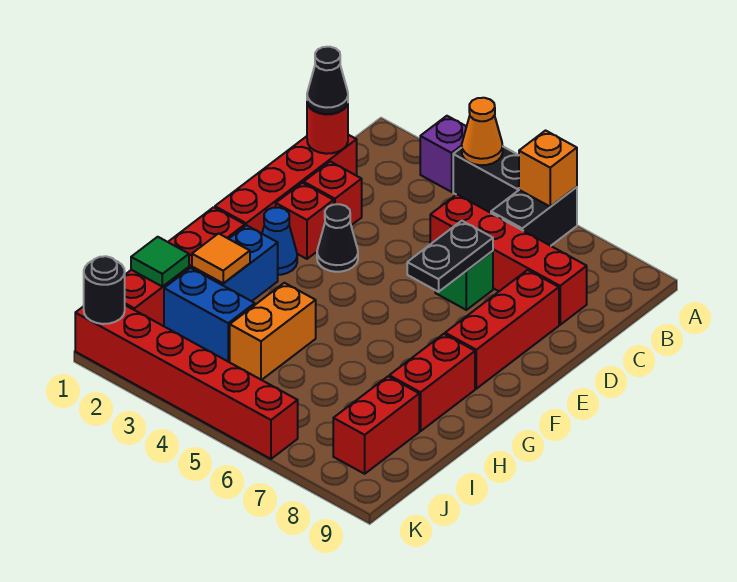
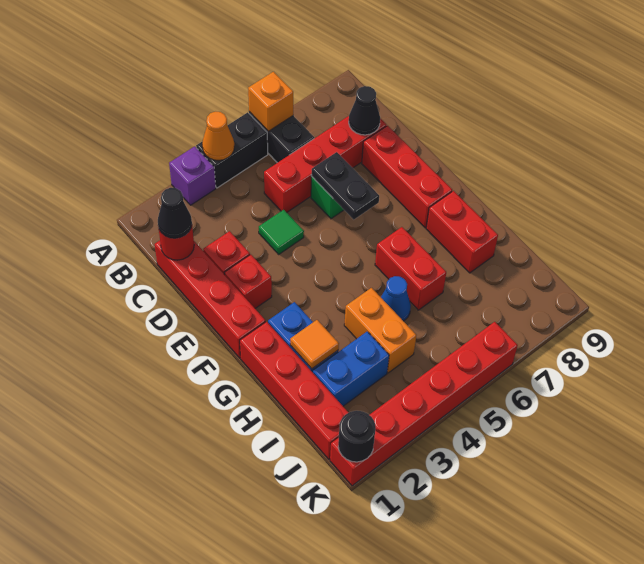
black 1x1 cone [317,204,358,272] -> black 1x1 cone moved to [349,86,380,135]
blue 1x1 cone [262,207,297,275] -> blue 1x1 cone moved to [381,276,411,321]
green 1x1 tile [131,237,189,287] -> green 1x1 tile moved to [259,210,304,254]
red 1x2 brick [333,377,419,474] -> red 1x2 brick moved to [375,227,446,310]

